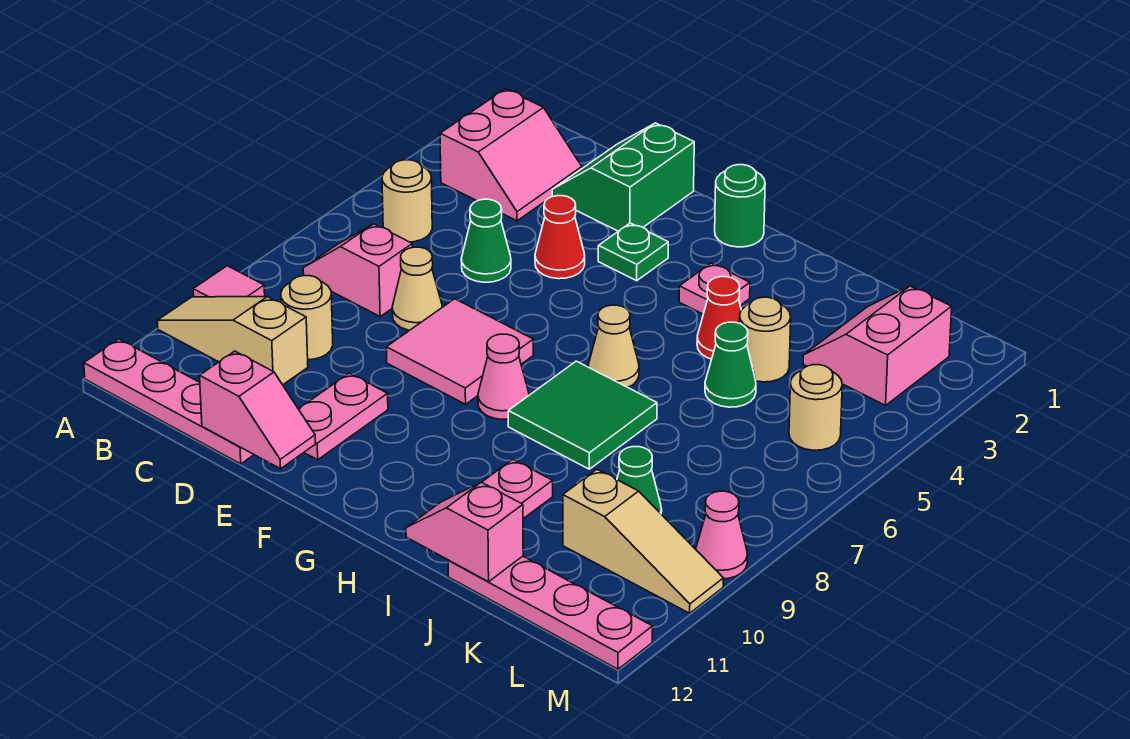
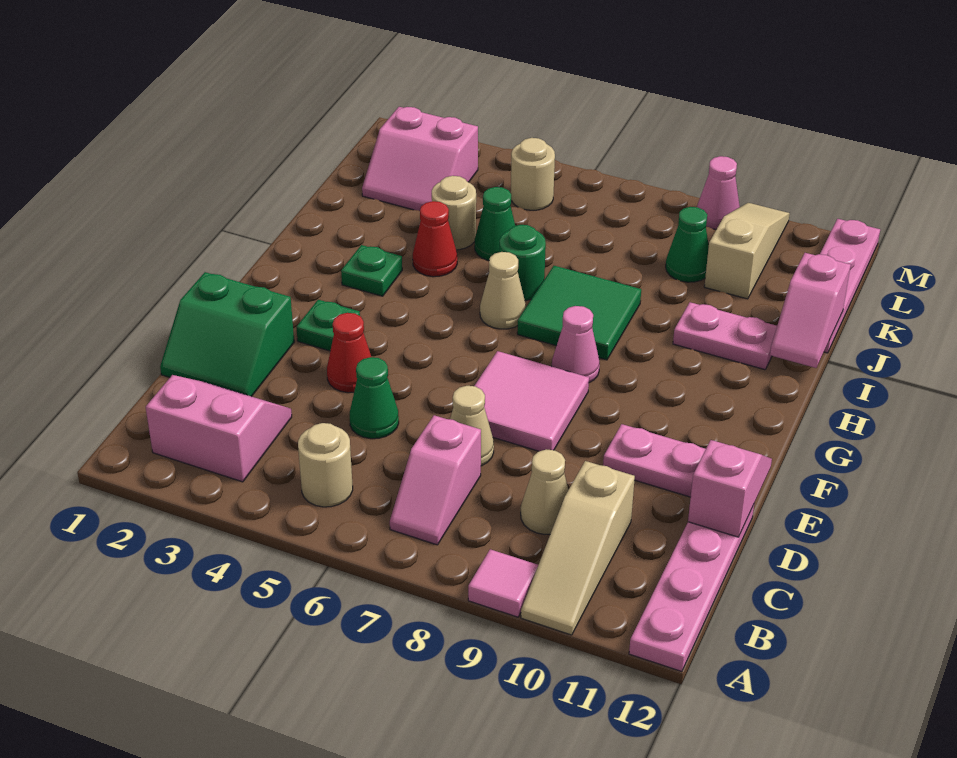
tan 1x1 round brick [281,276,333,360] -> tan 1x1 cone [521,449,568,534]
green 1x1 round brick [715,165,765,247] -> green 1x1 round brick moved to [499,225,546,301]
pink 1x1 plate [679,263,750,314] -> green 1x1 plate [341,245,402,296]

